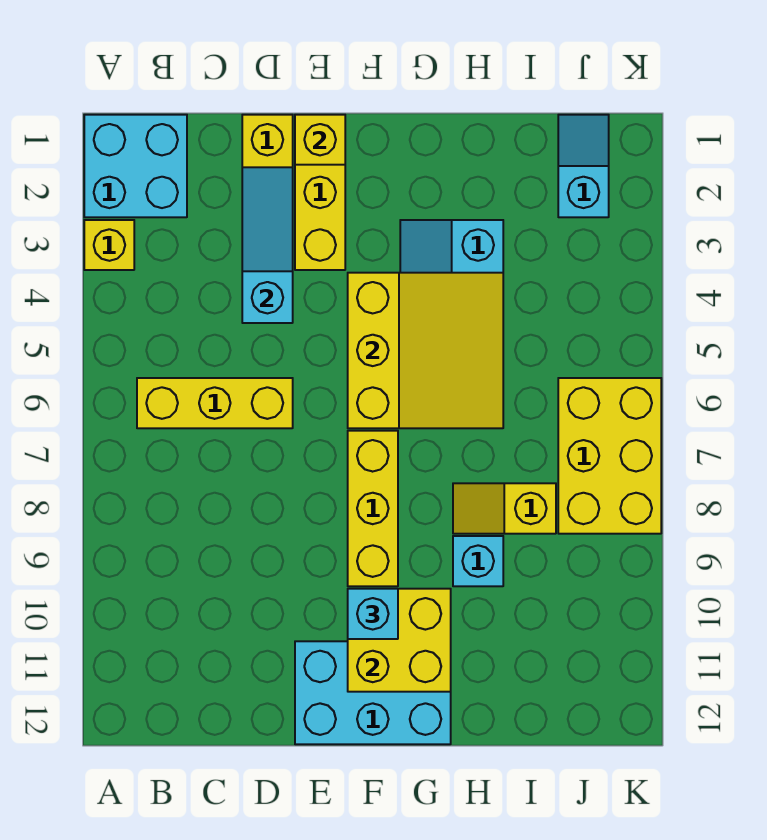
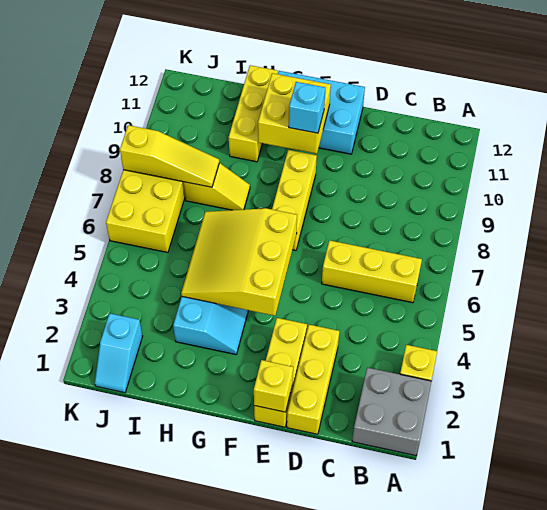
cyan 2x2 brick [84,115,187,217] -> grey 2x2 brick [352,368,431,456]
cyan 1x3 slope [242,167,293,323] -> none
cyan 1x1 brick [453,536,503,586] -> none
none -> yellow 1x3 brick [229,65,277,162]
none -> yellow 1x3 slope [120,125,219,187]

